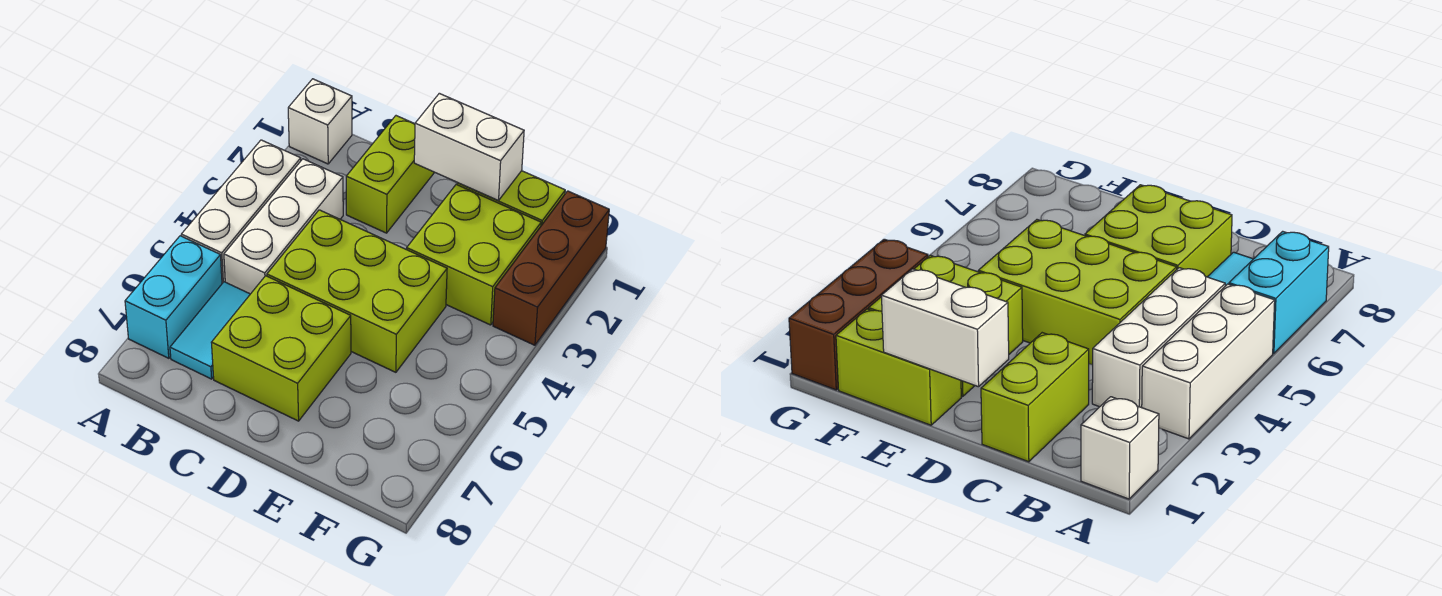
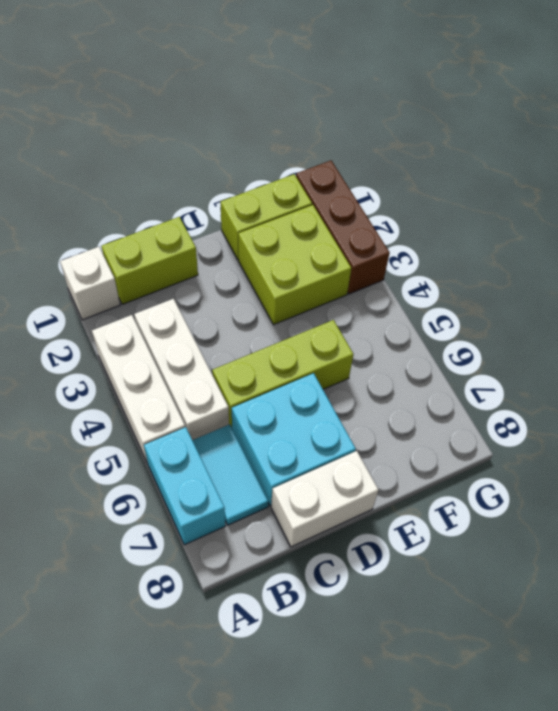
lime 1x2 brick [346,116,435,233] -> lime 1x2 brick turned to [101,217,198,304]
lime 2x3 brick [267,210,447,372] -> lime 1x3 brick [212,320,353,427]
lime 2x2 brick [211,276,351,421] -> cyan 2x2 brick [232,373,356,506]
white 1x2 brick [414,93,524,201] -> white 1x2 brick moved to [271,451,379,547]

